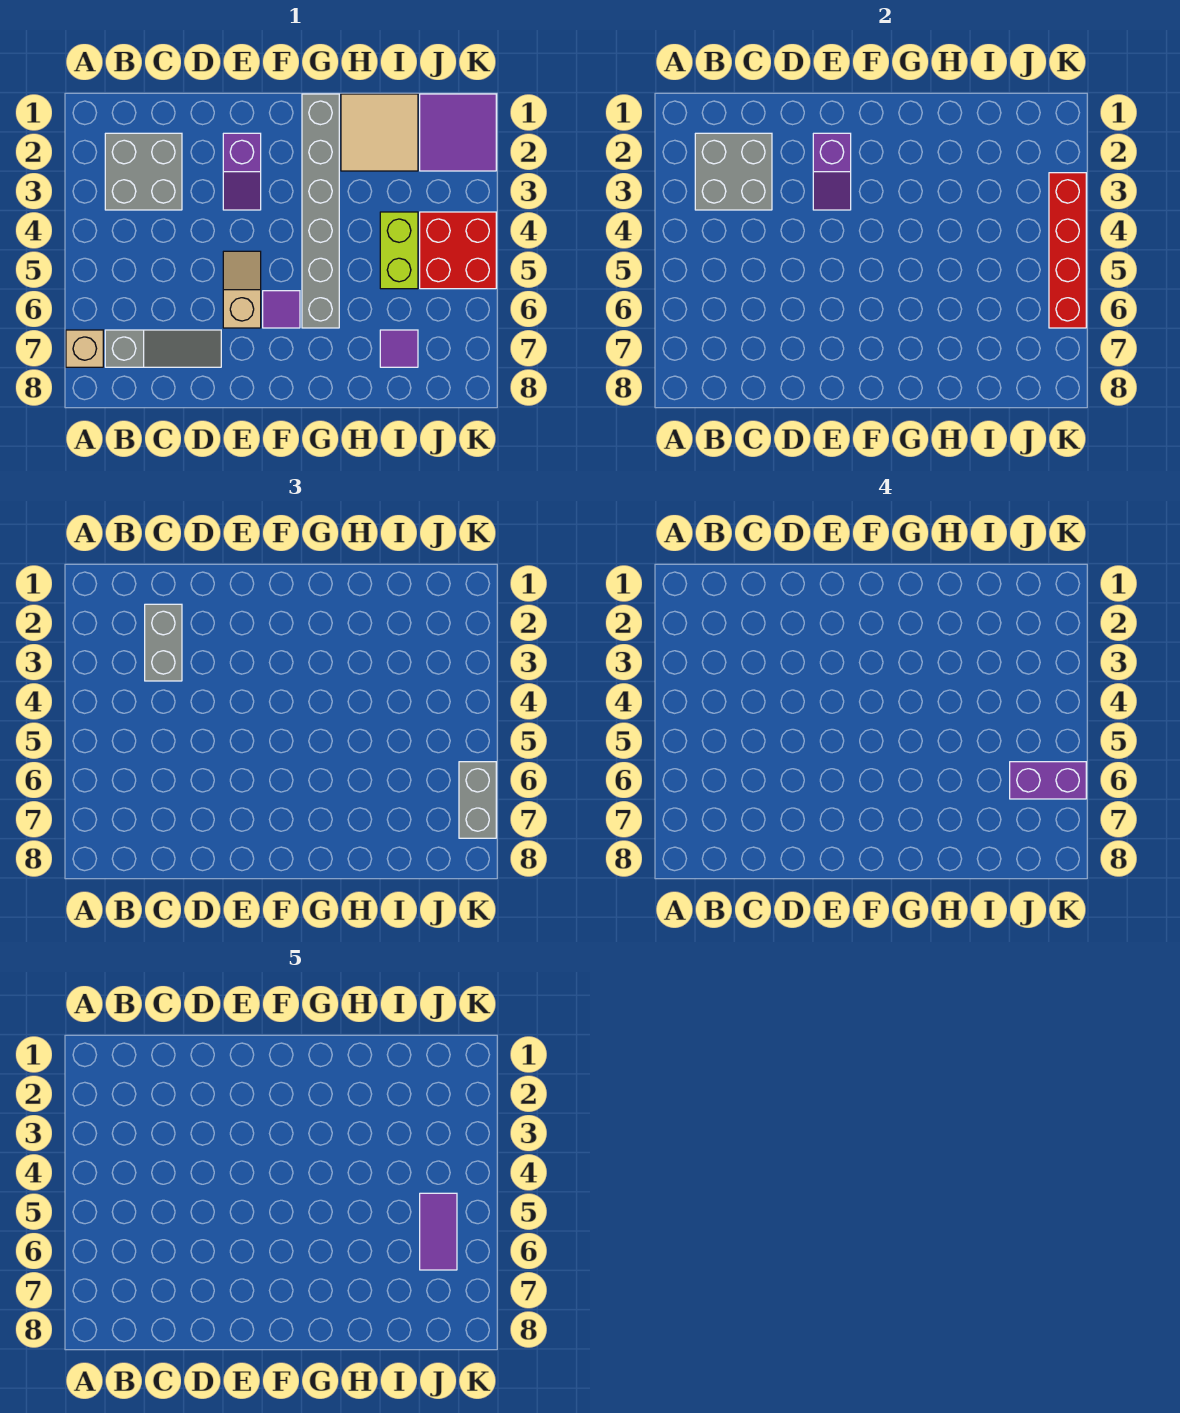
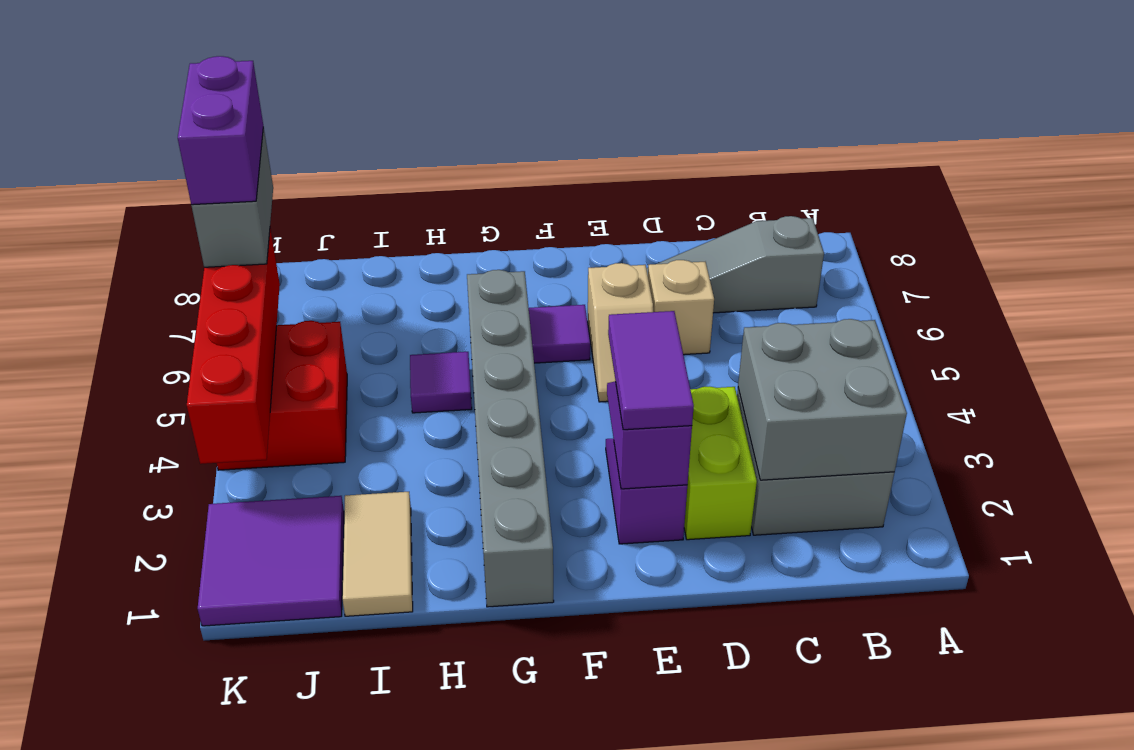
tan 1x1 brick [66,330,103,367] -> tan 1x1 brick moved to [648,260,714,355]
grey 1x2 brick [145,604,182,681] -> none
tan 2x2 tile [341,94,418,171] -> tan 1x2 tile [342,492,413,616]
lime 1x2 brick [380,212,418,289] -> lime 1x2 brick moved to [684,386,757,540]
purple 1x1 tile [380,330,418,367] -> purple 1x1 tile moved to [410,352,472,413]
purple 1x2 tile [420,1193,457,1270] -> purple 1x2 tile moved to [608,311,694,430]
purple 1x2 brick [1010,762,1086,799] -> purple 1x2 brick turned to [178,56,263,205]

